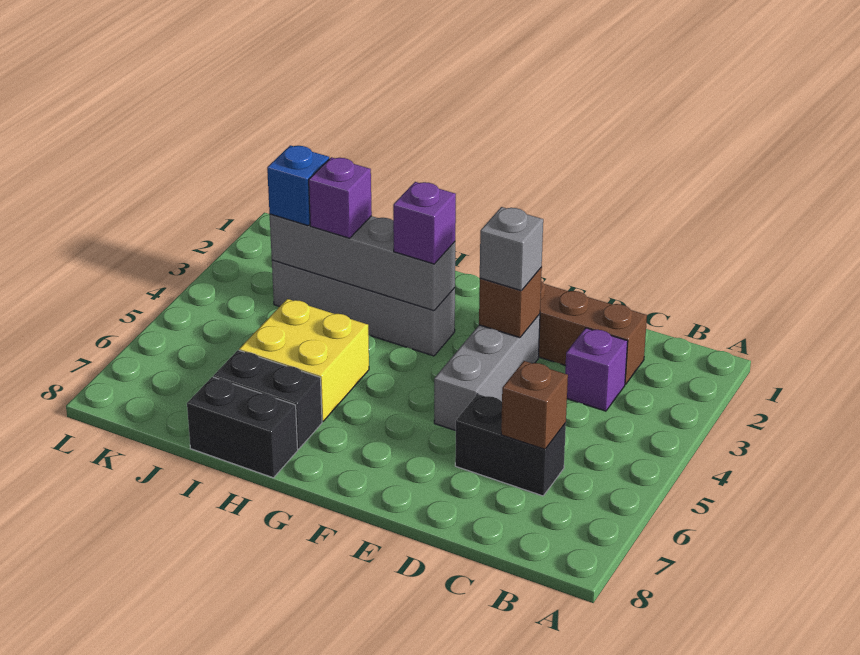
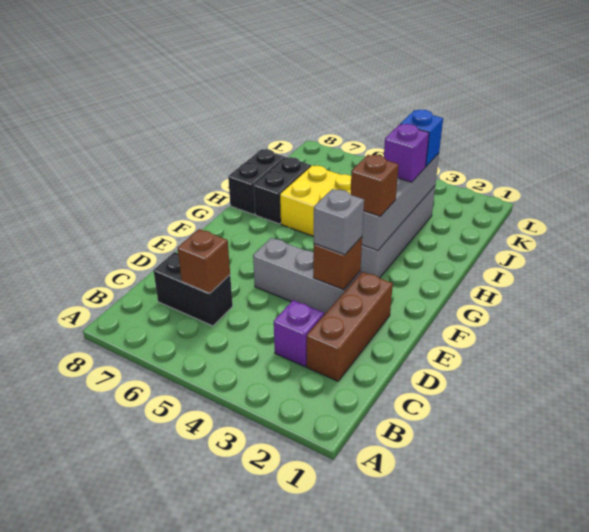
black 1x2 brick [455,394,566,496] -> black 1x2 brick turned to [153,252,233,326]
purple 1x1 brick [393,182,456,264] -> brown 1x1 brick [351,155,399,216]

